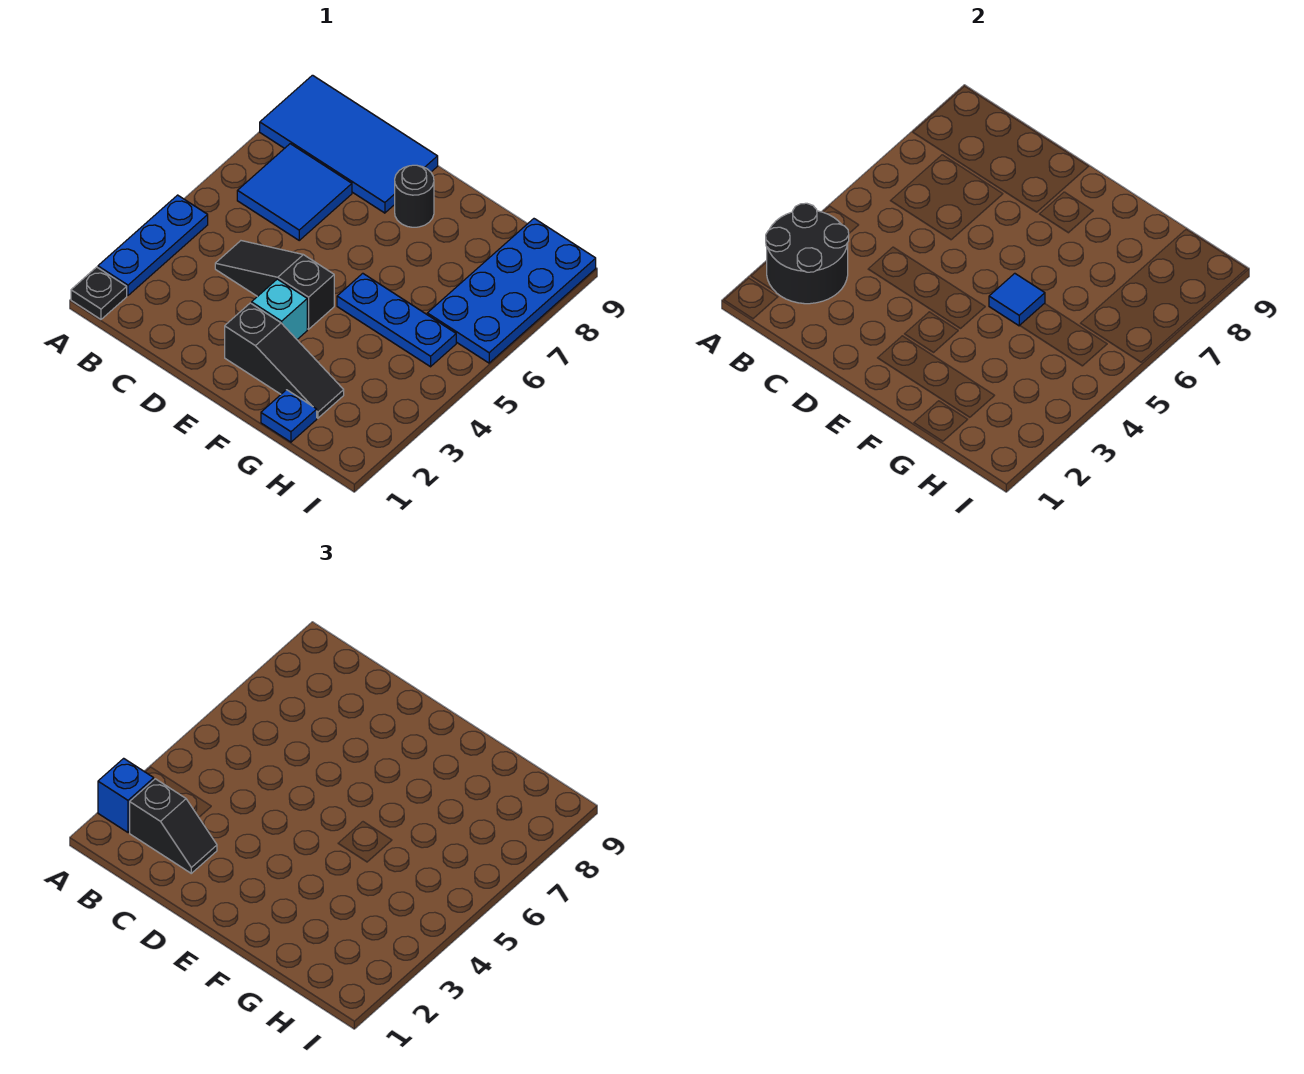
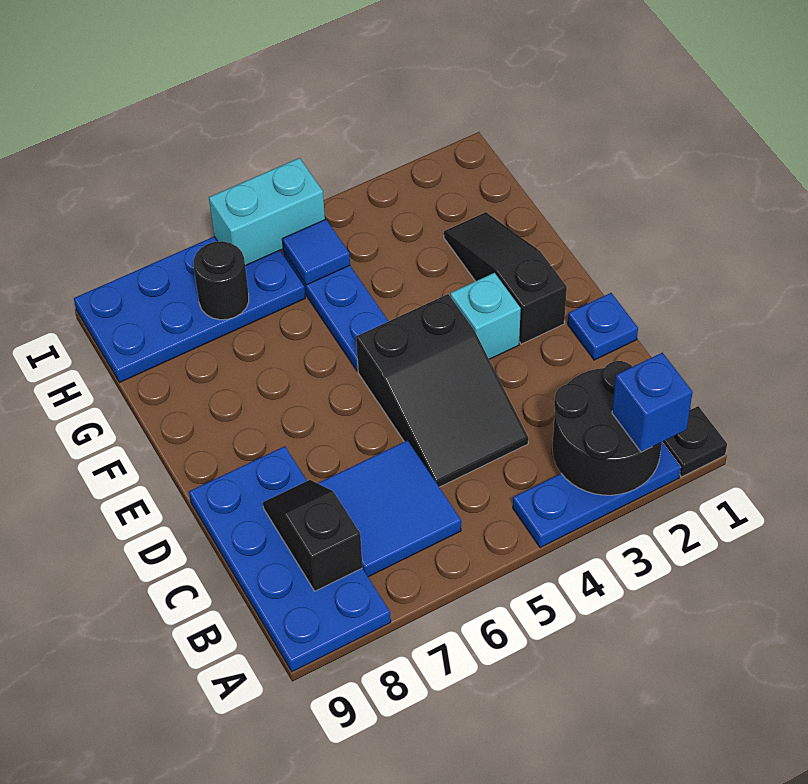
blue 2x4 tile [260,75,438,213] -> blue 2x4 plate [189,446,391,672]
black 1x2 slope [130,779,217,873] -> black 1x2 slope moved to [263,480,363,591]
black 1x3 slope [215,241,334,329] -> black 2x3 slope [356,294,528,487]
black 1x1 round brick [395,165,434,227] -> black 1x1 round brick moved to [194,241,249,320]
blue 1x1 tile [989,273,1045,326] -> blue 1x1 tile moved to [282,219,350,285]
blue 1x1 plate [261,390,317,442] -> blue 1x1 plate moved to [568,293,638,360]
none -> cyan 1x2 brick [209,158,325,266]

